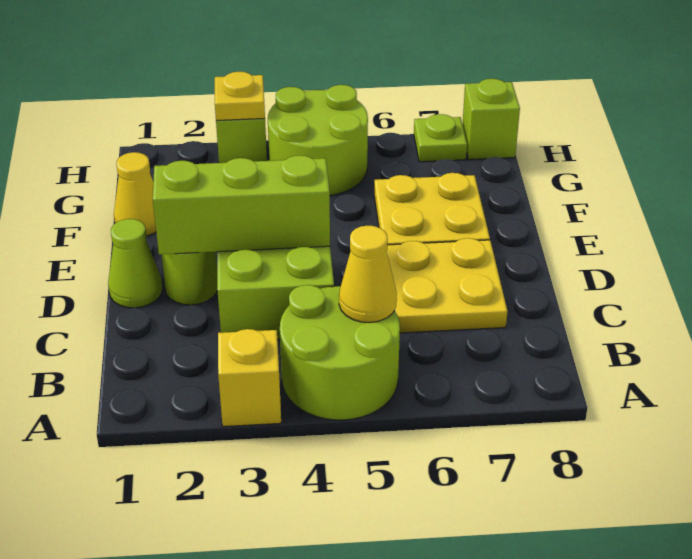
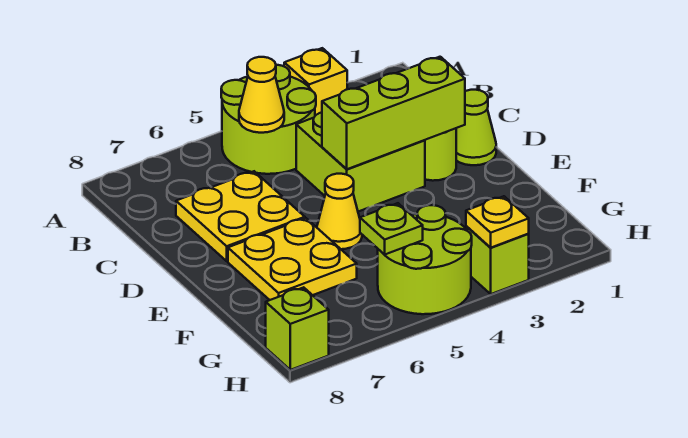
yellow 1x1 cone [114,152,156,236] -> yellow 1x1 cone moved to [317,174,362,249]
lime 1x1 plate [414,114,467,162] -> lime 1x1 plate moved to [360,203,423,255]

